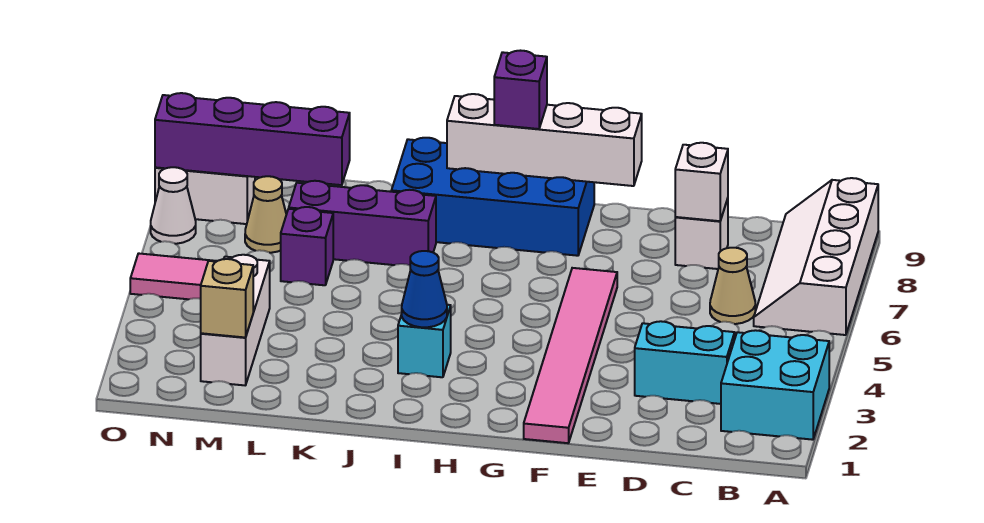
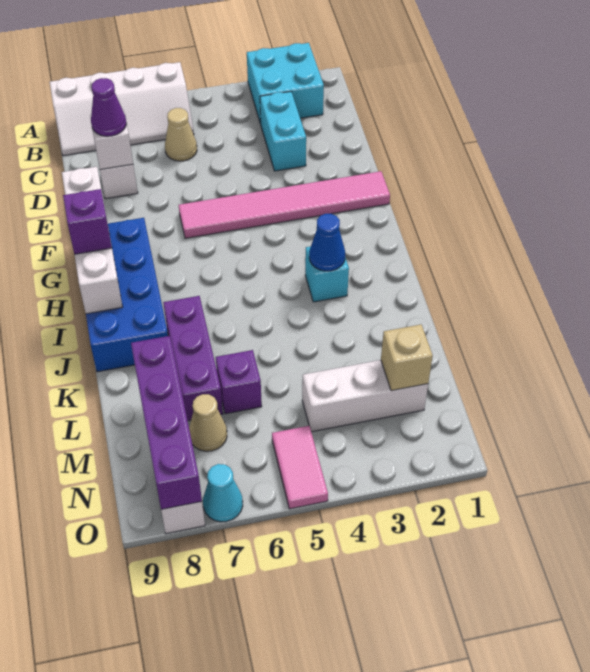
none -> purple 1x1 cone [91,78,126,136]
white 1x1 cone [151,167,196,244] -> cyan 1x1 cone [203,464,243,522]

